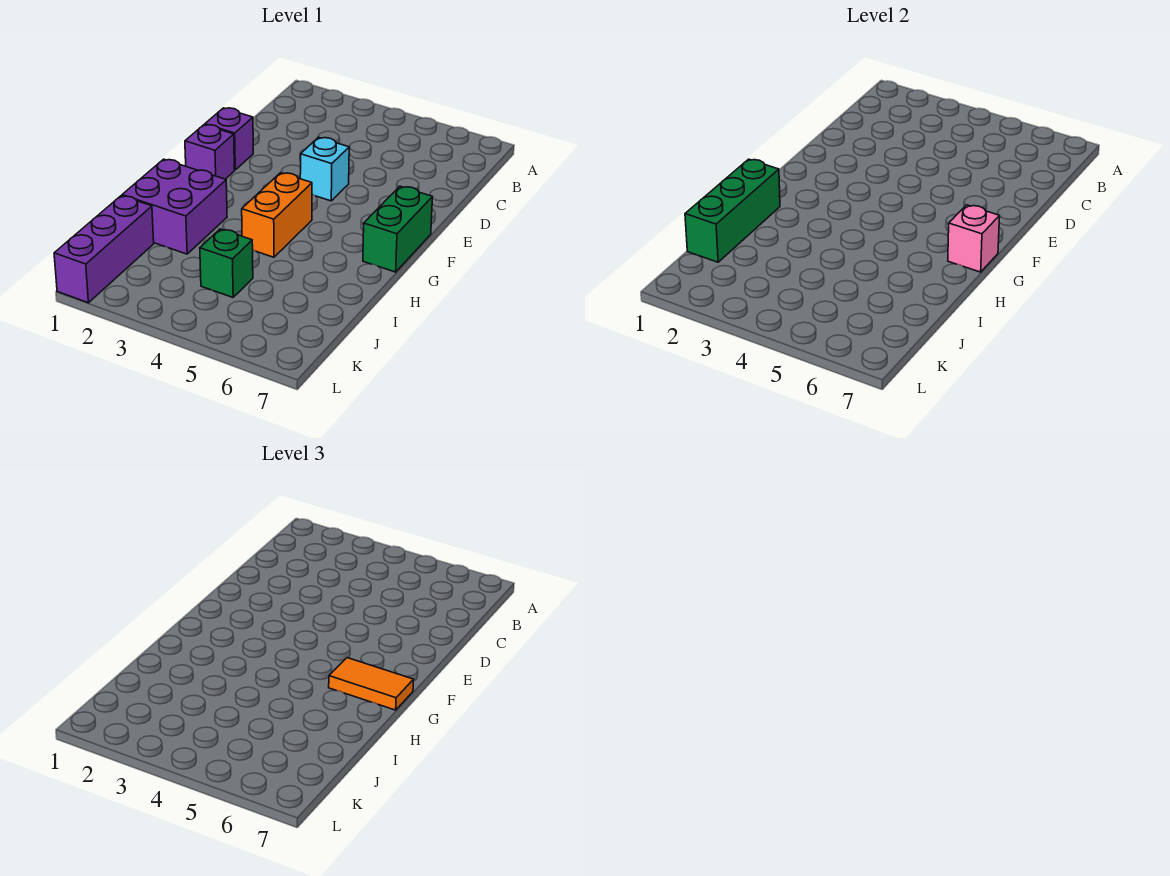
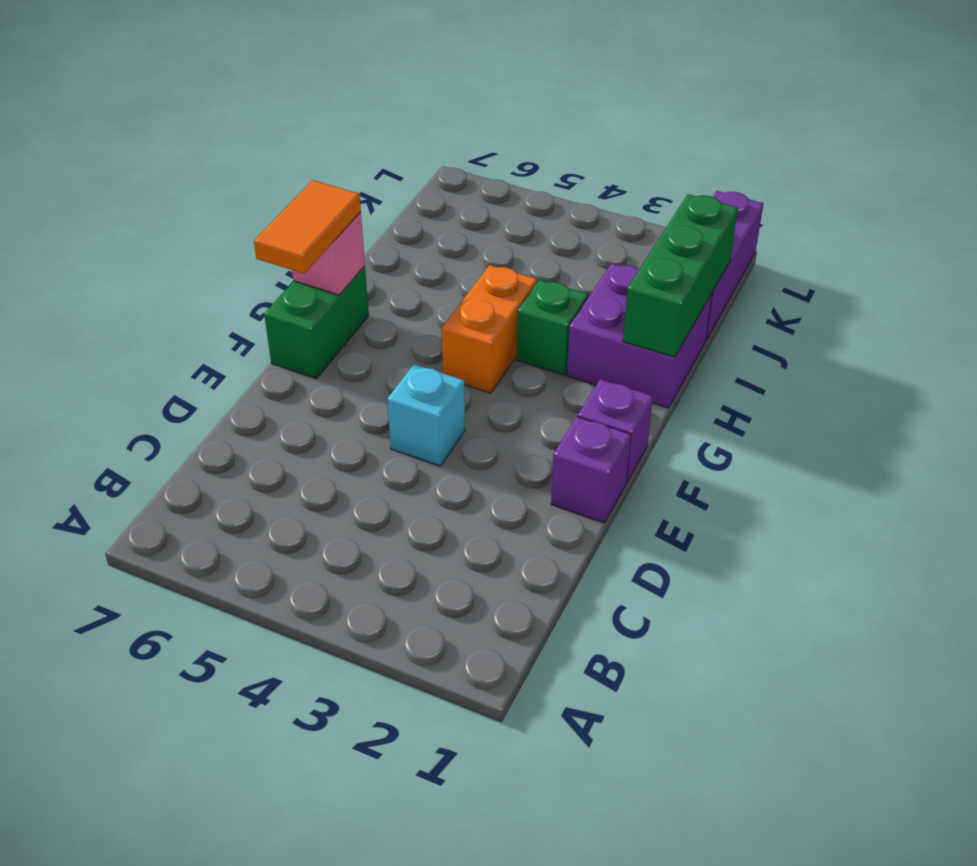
orange 1x2 tile [329,658,414,710] -> orange 1x2 tile turned to [254,180,361,274]
green 1x1 brick [200,229,253,297] -> green 1x1 brick moved to [517,280,588,375]

